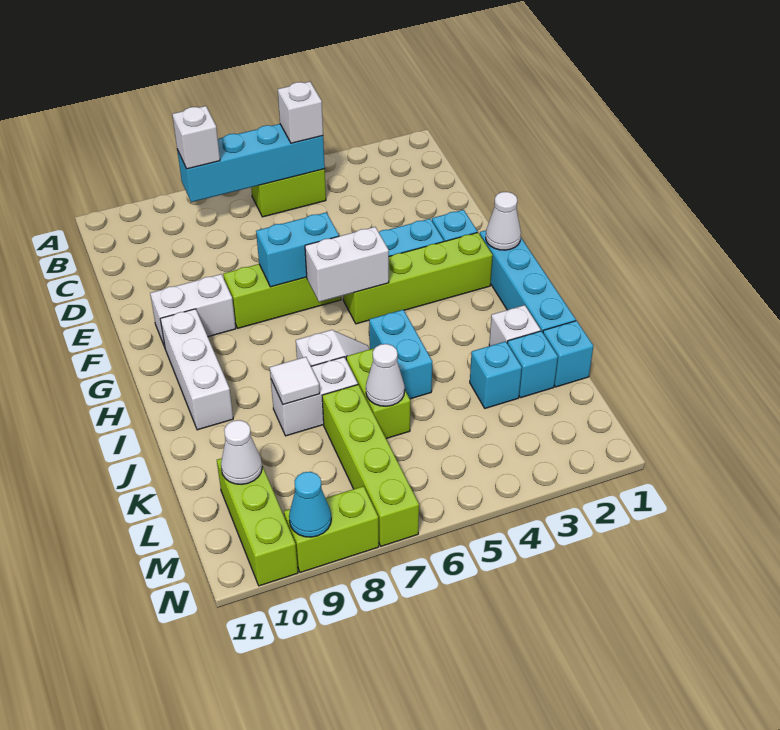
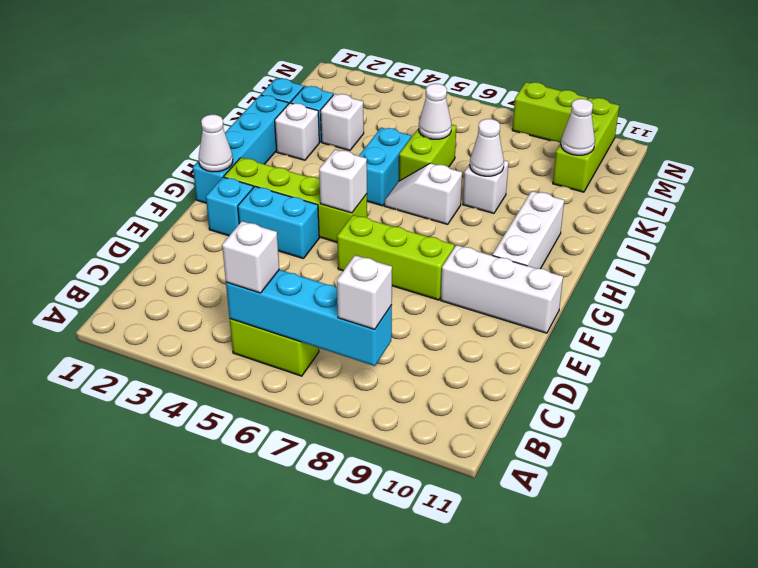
cyan 1x2 brick [256,212,339,287] -> none
white 1x2 brick [150,274,236,347] -> white 1x3 brick [441,245,563,333]
white 1x2 brick [305,227,389,302] -> white 1x1 brick [319,150,367,213]
white 1x2 brick [271,357,358,436] -> white 1x1 brick [463,160,509,213]
white 1x1 tile [270,357,320,405] -> white 1x1 cone [470,119,504,176]
cyan 1x1 brick [470,341,522,408] -> white 1x1 brick [320,94,364,151]
lime 1x4 brick [322,385,419,546] -> none
cyan 1x1 cone [289,472,331,537] -> none

